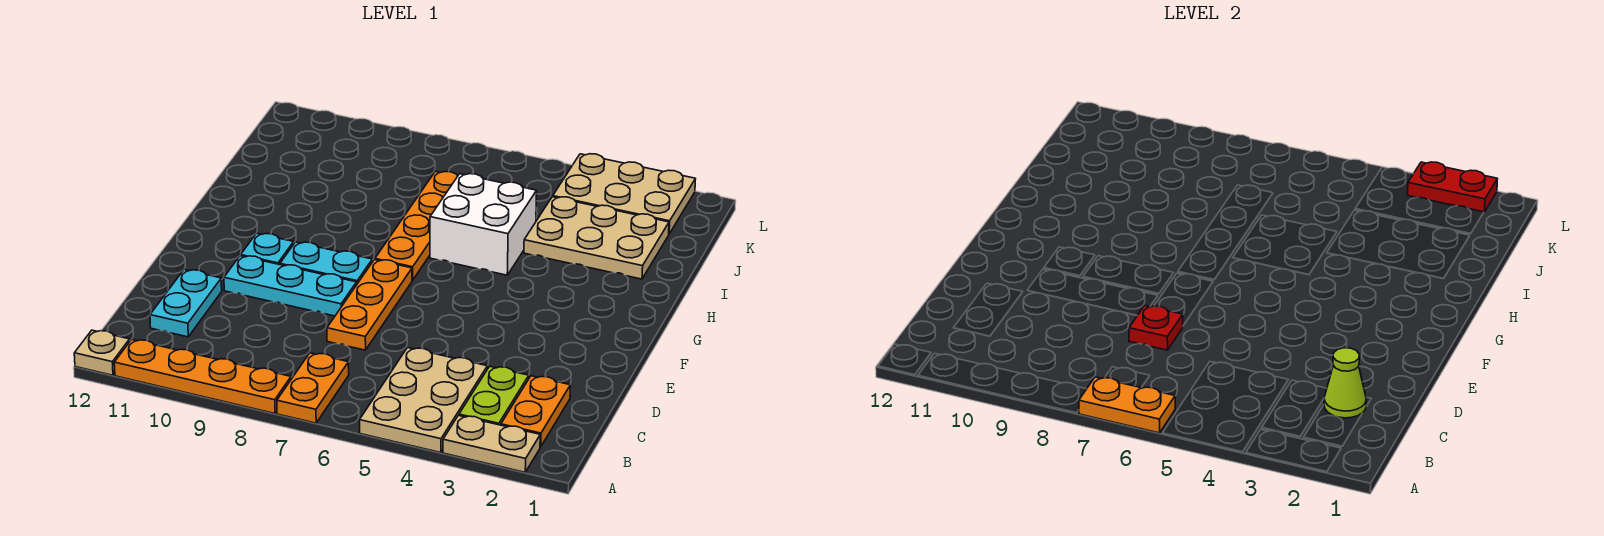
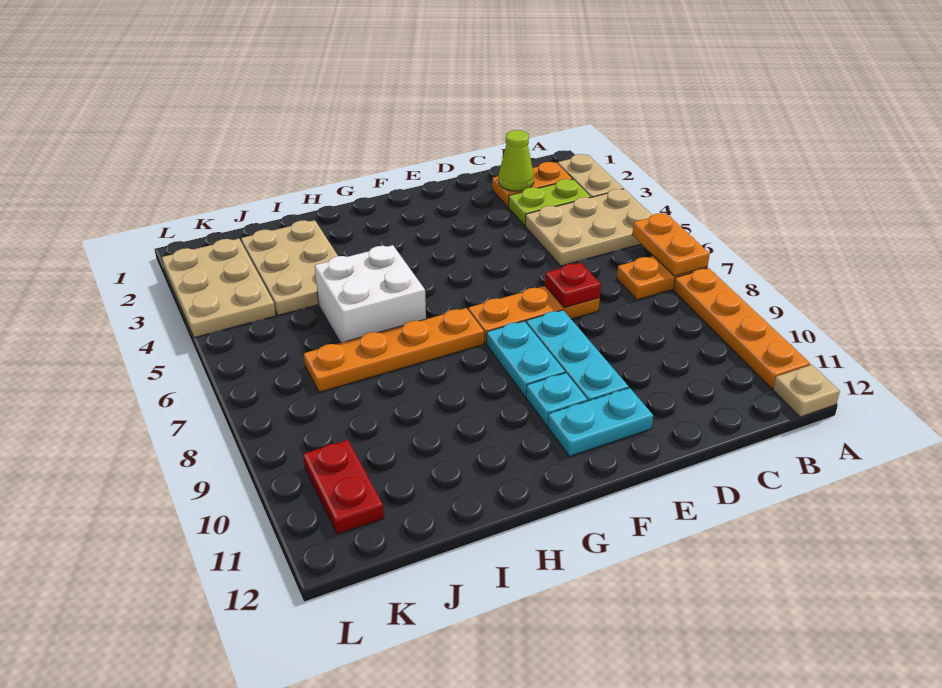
cyan 1x2 plate [150,270,222,337] -> cyan 1x2 plate moved to [548,388,653,456]
red 1x2 plate [1408,162,1497,212] -> red 1x2 plate moved to [303,440,384,534]

